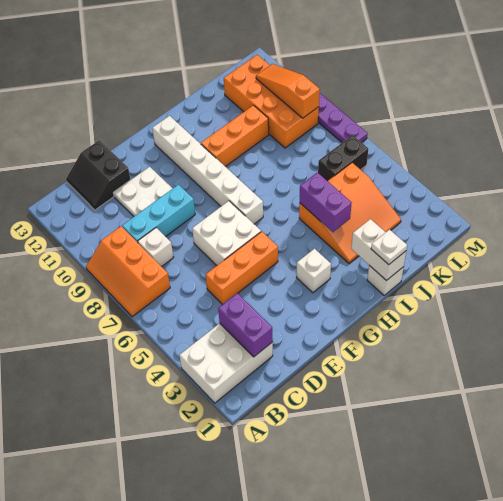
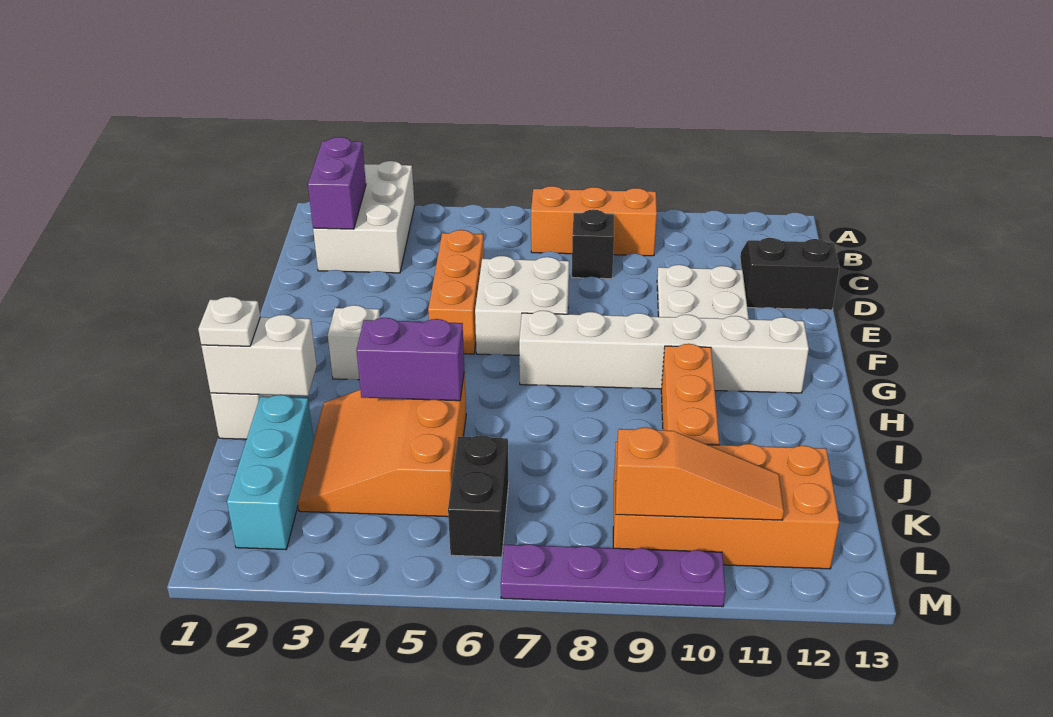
purple 1x2 brick [218,293,273,357] -> purple 1x2 brick turned to [308,137,366,229]
white 1x1 brick [138,228,174,267] -> black 1x1 brick [572,210,614,279]
cyan 1x3 brick [122,185,195,243] -> cyan 1x3 brick moved to [227,395,314,550]

